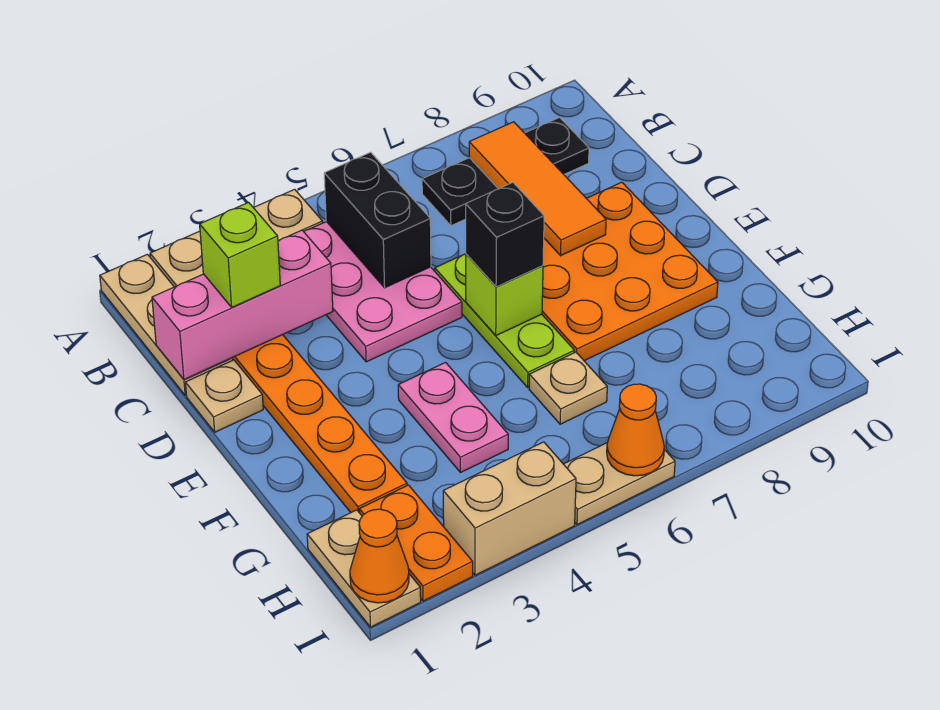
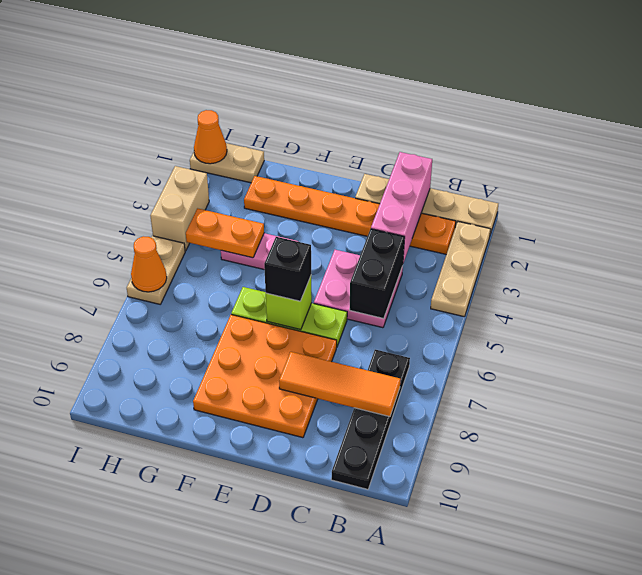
pink 2x3 plate [304,222,462,362] -> pink 2x2 plate [314,250,403,328]
black 1x2 brick [324,152,431,288] -> black 1x2 brick turned to [350,229,405,319]
black 1x3 plate [422,117,589,226] -> black 1x4 plate [331,350,410,489]
lime 1x1 brick [200,202,280,307] -> none
tan 1x1 plate [529,352,607,424] -> none
orange 1x2 plate [359,485,473,601] -> orange 1x2 plate moved to [186,208,264,258]

